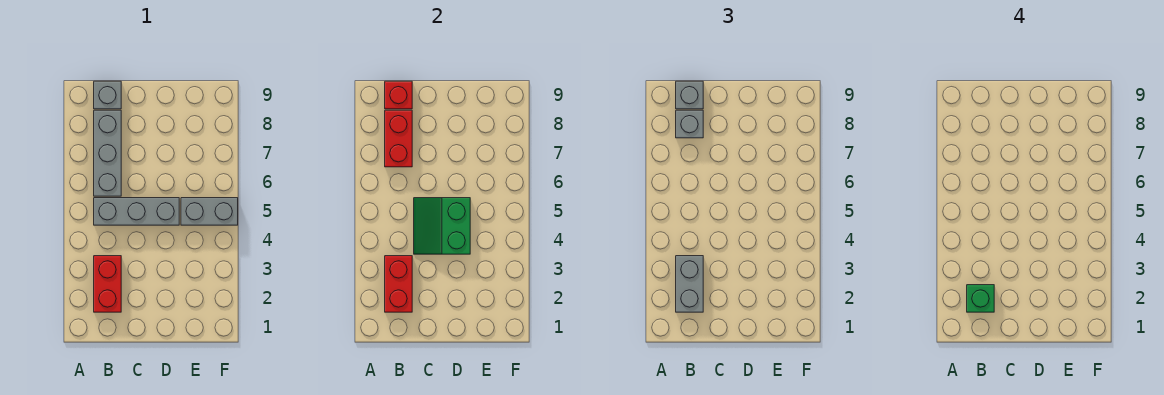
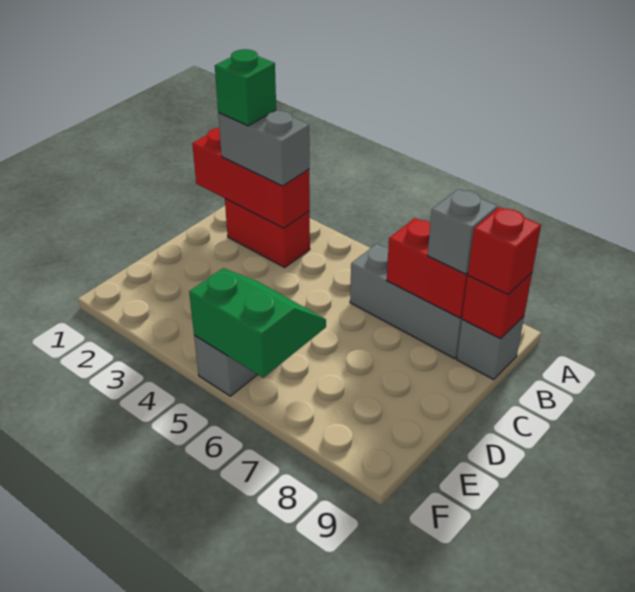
red 1x2 brick [385,256,412,312] -> red 1x3 brick [192,128,310,228]
grey 1x3 brick [94,198,179,225] -> none
grey 1x1 brick [676,81,703,109] -> red 1x1 brick [468,207,541,294]
green 2x2 slope [414,198,470,254] -> green 2x2 slope moved to [189,268,326,378]

